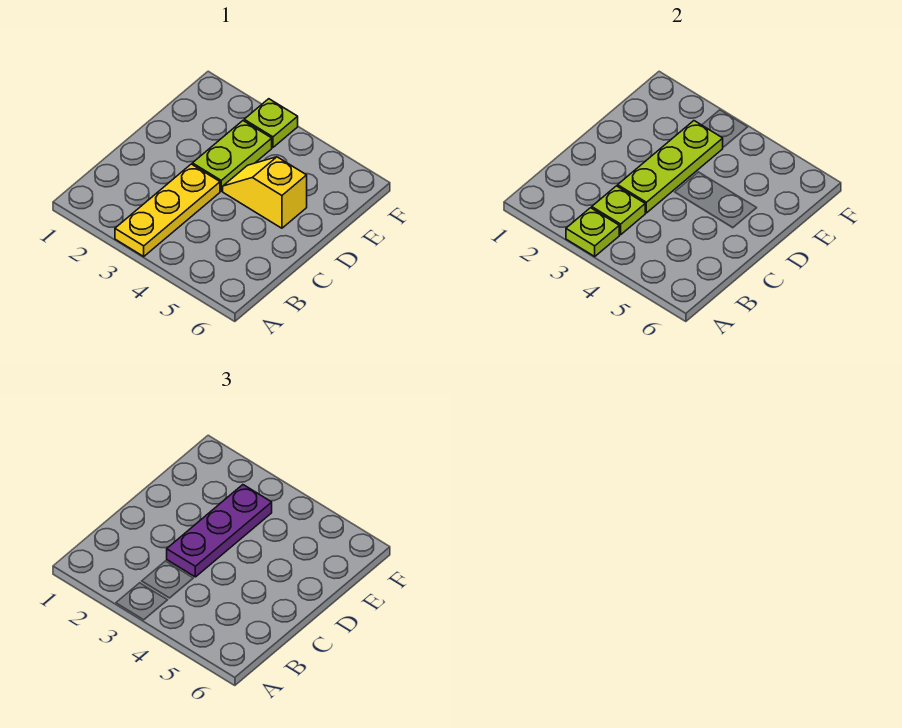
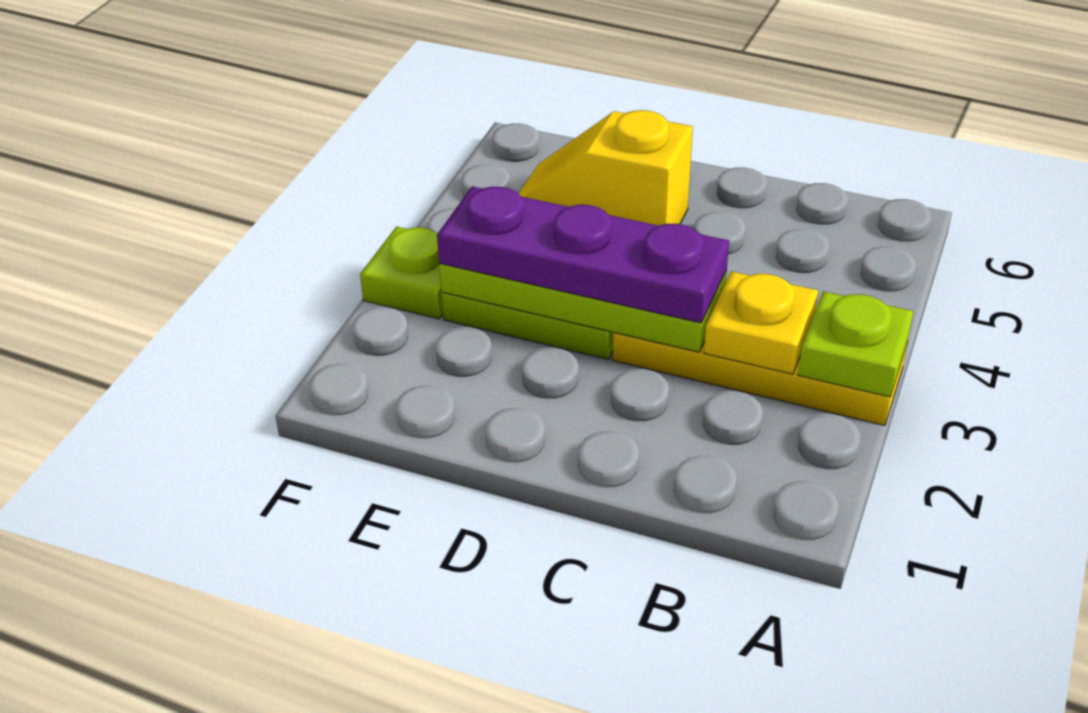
lime 1x1 plate [592,186,645,235] -> yellow 1x1 plate [704,271,818,374]
yellow 1x2 slope [223,157,307,228] -> yellow 1x2 slope turned to [518,110,693,226]

